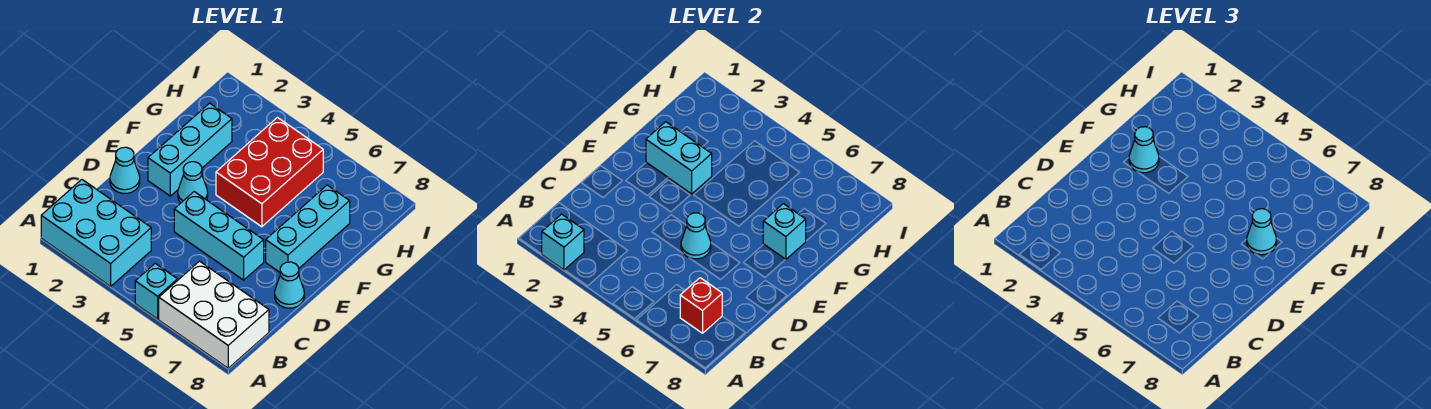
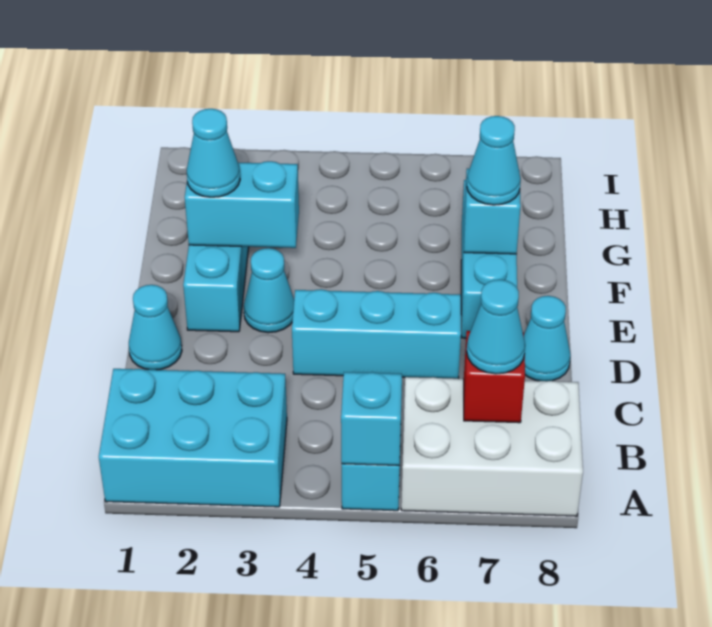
cyan 1x1 brick [542,214,584,270] -> cyan 1x1 brick moved to [341,372,402,466]
cyan 1x1 cone [681,213,711,259] -> cyan 1x1 cone moved to [467,280,525,374]
red 2x3 brick [216,118,323,227] -> none

